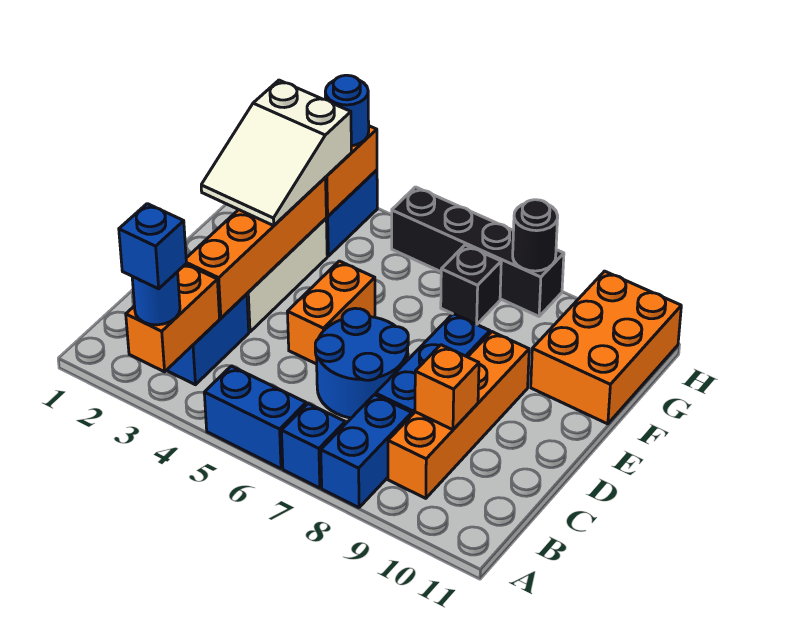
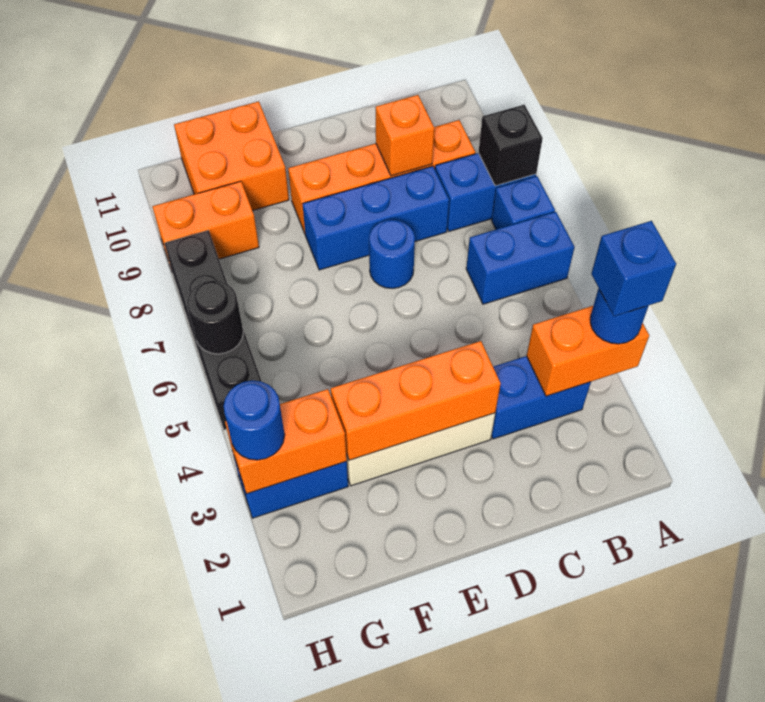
blue 1x2 brick [204,366,306,469] -> blue 1x2 brick turned to [466,212,575,304]
orange 1x4 brick [186,178,326,318] -> orange 1x3 brick [331,341,501,460]
blue 2x2 round brick [315,308,408,418] -> blue 1x1 round brick [369,220,415,288]
orange 1x2 brick [287,261,375,364] -> orange 1x2 brick moved to [152,181,259,267]
white 2x3 slope [201,80,351,226] -> none
orange 2x3 brick [531,271,681,424] -> orange 2x2 brick [174,101,289,211]
black 1x1 brick [441,245,501,324] -> black 1x1 brick moved to [479,105,543,186]
black 1x1 round brick [513,200,558,271] -> black 1x1 round brick moved to [187,280,243,354]

